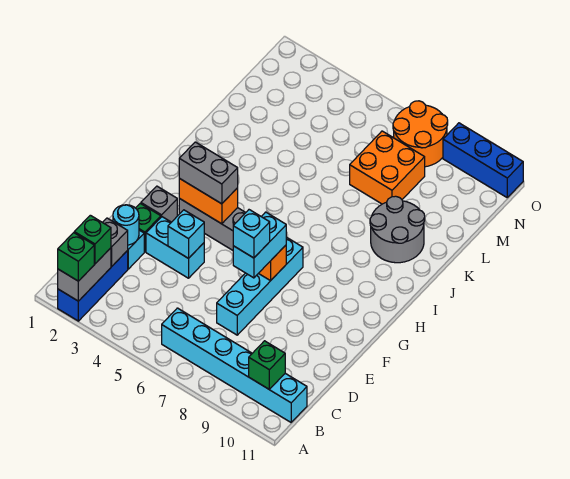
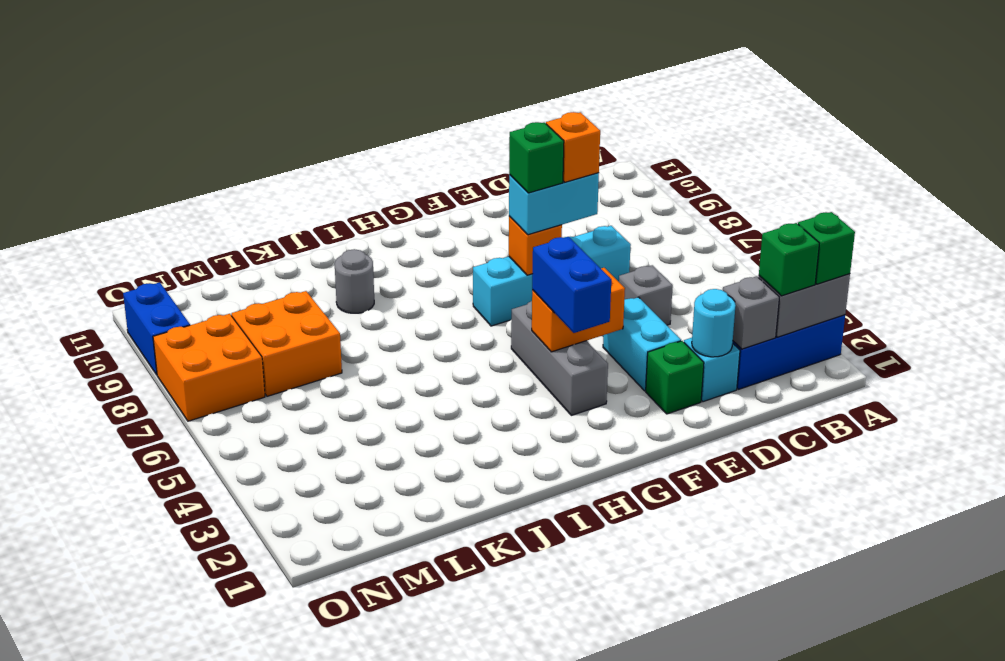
cyan 1x6 brick [162,308,307,422] -> none
green 1x1 brick [249,341,285,389] -> green 1x1 brick moved to [509,122,564,193]
cyan 1x1 brick [168,210,204,258] -> none
cyan 1x1 brick [233,210,270,258] -> orange 1x1 brick [546,112,600,182]
grey 1x1 brick [141,186,177,222] -> grey 1x1 brick moved to [619,265,673,325]
orange 1x2 brick [179,178,238,224] -> orange 1x2 brick turned to [532,268,625,352]
grey 1x2 brick [179,142,238,204] -> blue 1x2 brick [532,237,611,333]
grey 2x2 round brick [370,196,425,263] -> grey 1x1 round brick [335,249,374,313]
orange 2x2 round brick [393,101,448,167] -> orange 2x2 brick [153,314,265,421]
blue 1x3 brick [443,123,523,197] -> blue 1x2 brick [123,282,190,375]

